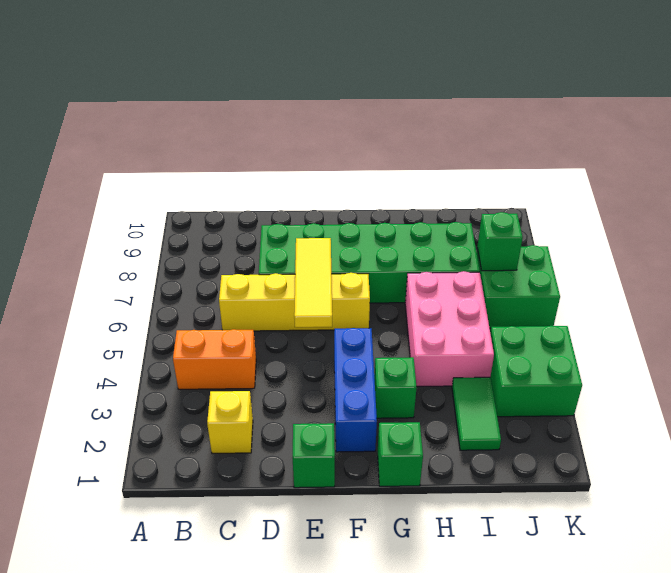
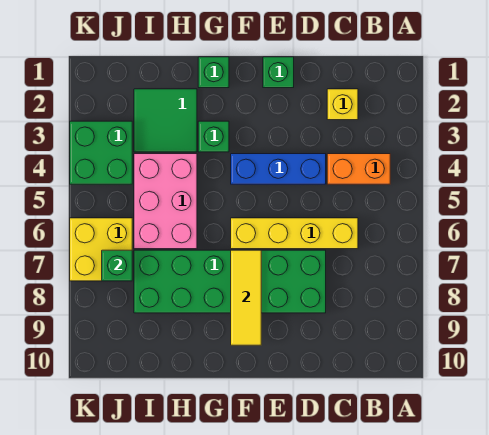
yellow 1x3 tile [294,238,332,327] -> yellow 1x3 tile moved to [231,250,261,345]
blue 1x3 brick [334,328,377,452] -> blue 1x3 brick turned to [231,154,326,184]
green 1x2 tile [452,377,501,450] -> green 2x2 tile [134,89,197,152]
green 2x2 brick [477,245,560,328] -> yellow 2x2 brick [70,218,132,281]

